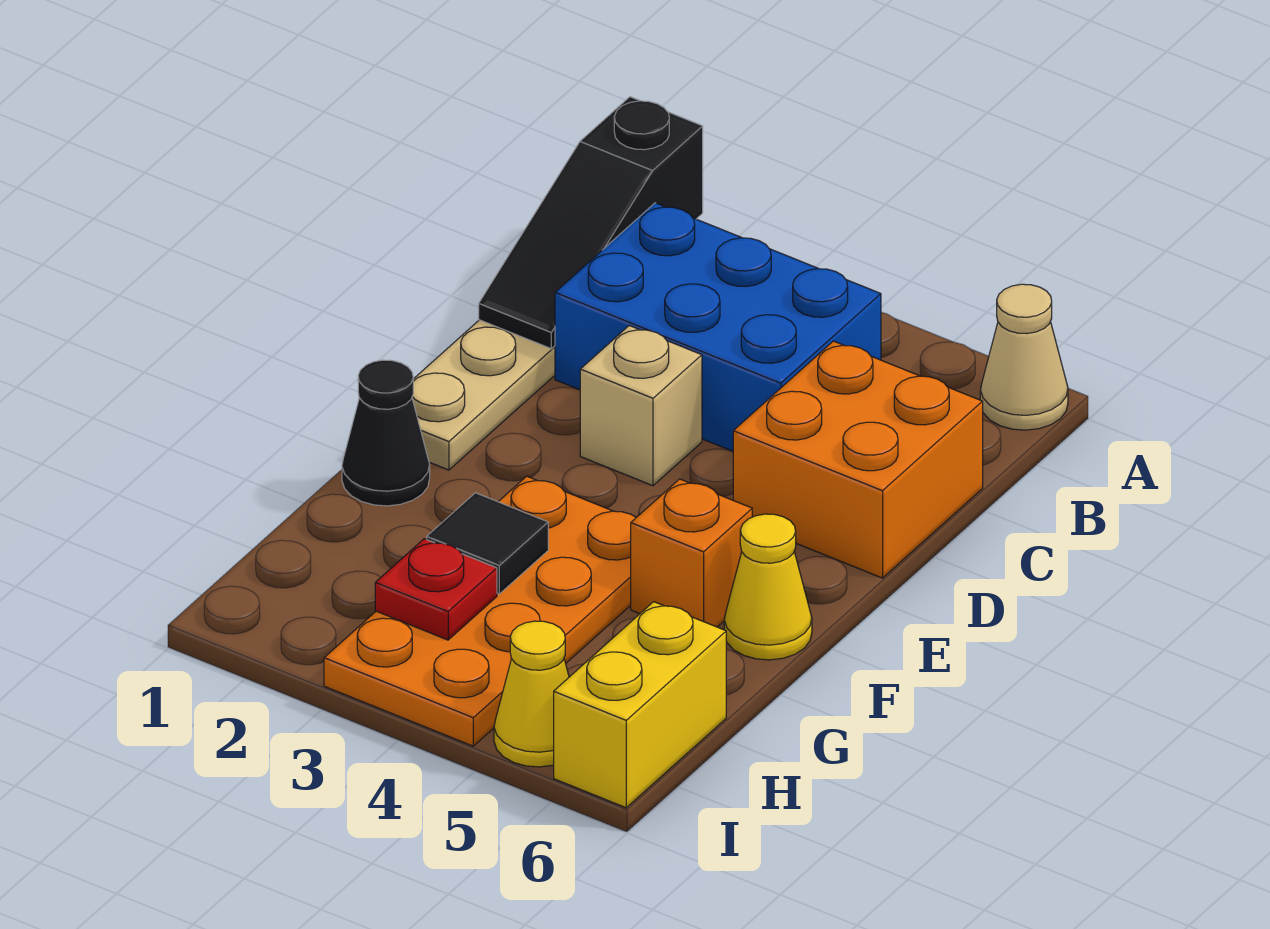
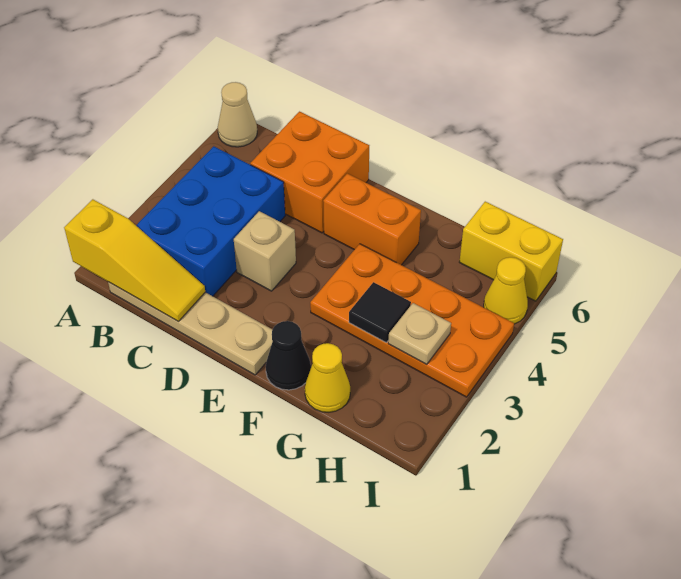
black 1x3 slope [479,97,703,349] -> yellow 1x3 slope [64,199,205,321]
orange 1x1 brick [631,479,752,627] -> orange 1x2 brick [323,173,421,265]
yellow 1x1 cone [724,514,812,660] -> yellow 1x1 cone moved to [305,343,350,412]
red 1x1 plate [375,539,497,640] -> tan 1x1 plate [388,303,451,364]

